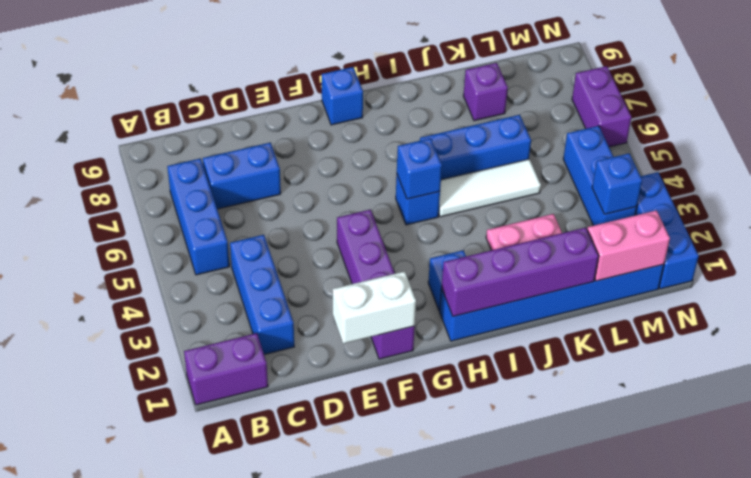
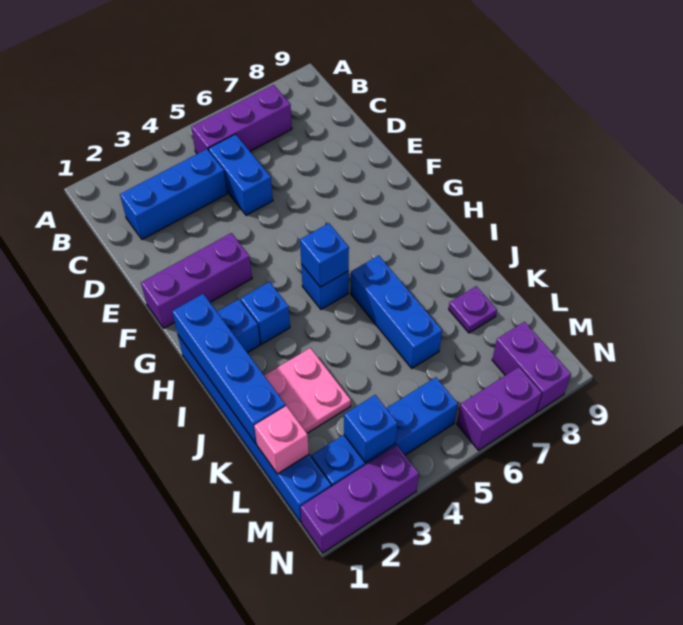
purple 1x2 brick [184,333,268,405] -> purple 1x2 brick moved to [492,322,571,412]
blue 1x3 brick [167,158,230,275] -> purple 1x3 brick [191,85,292,154]
blue 1x2 brick [203,143,281,209] -> blue 1x2 brick moved to [209,134,273,215]
white 1x2 brick [333,271,416,344] -> none
purple 1x4 brick [337,210,415,359] -> purple 1x3 brick [141,233,252,328]
blue 1x1 brick [322,67,363,125] -> blue 1x1 brick moved to [241,282,290,344]
purple 1x4 brick [442,228,599,316] -> blue 1x4 brick [172,294,286,444]
white 1x3 tile [439,159,541,217] -> none
purple 1x1 brick [463,63,508,121] -> purple 1x1 plate [449,286,497,333]
pink 1x2 brick [587,210,670,281] -> pink 1x1 brick [254,406,309,474]
blue 1x3 brick [563,126,637,226] -> blue 1x4 brick [311,377,458,487]
blue 1x3 brick [635,172,699,289] -> purple 1x3 brick [300,445,419,553]

